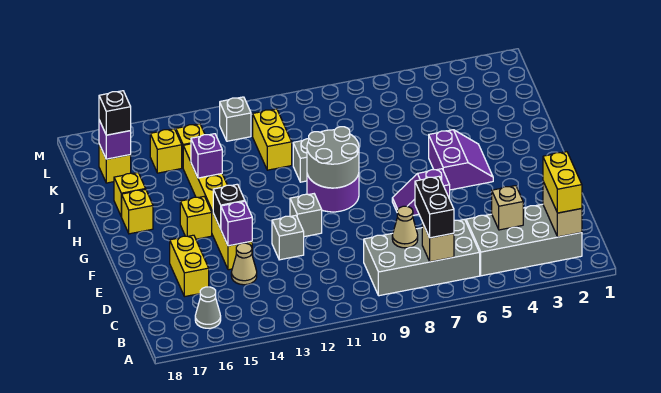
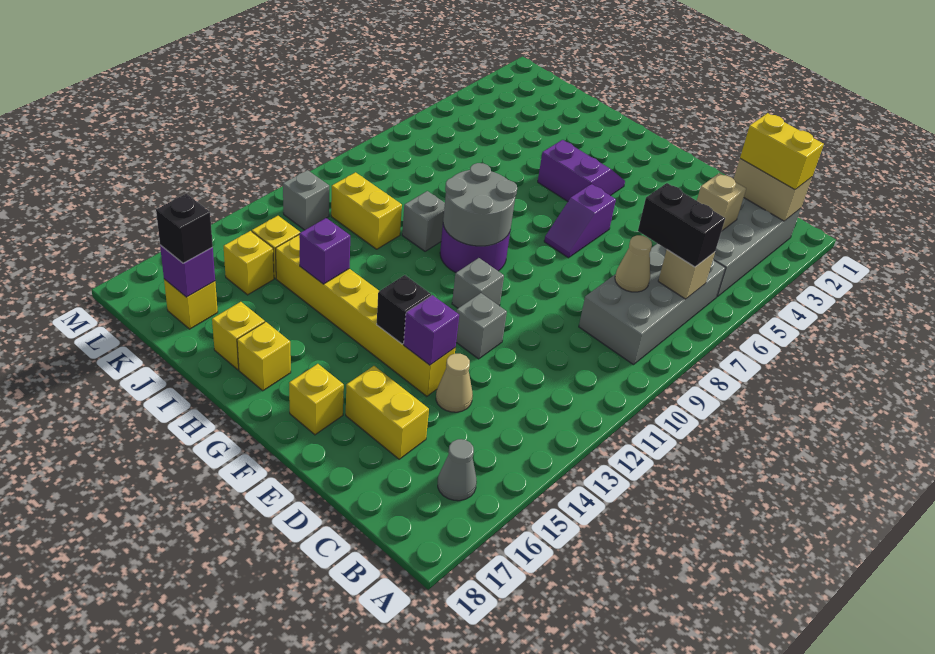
yellow 1x1 brick [180,196,212,239] -> yellow 1x1 brick moved to [289,364,344,435]

